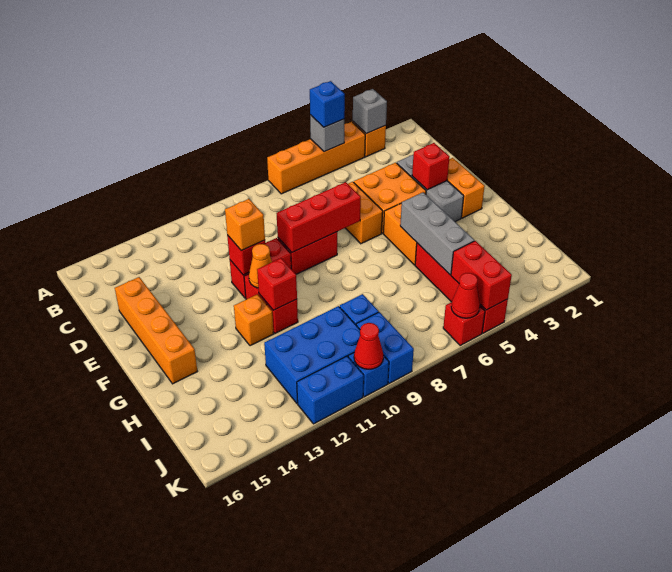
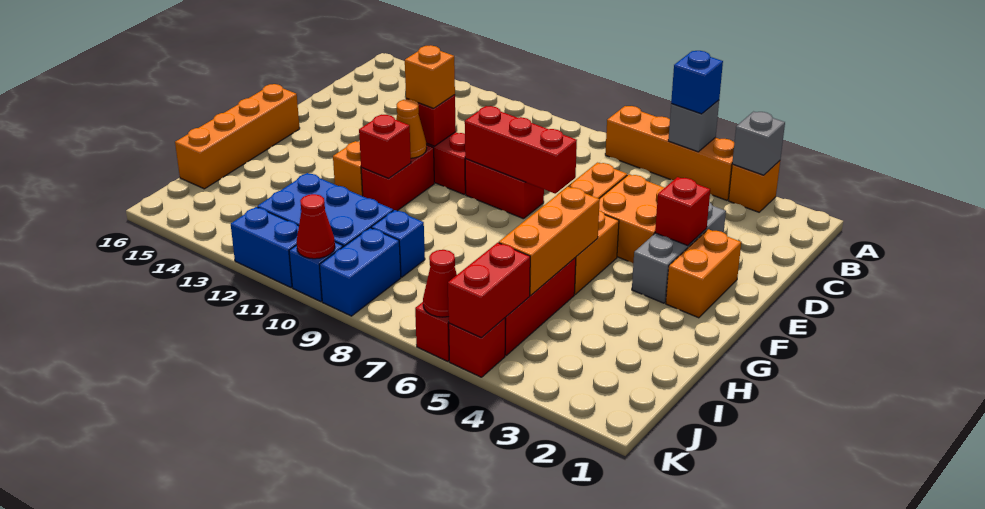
orange 1x4 brick [115,277,198,384] -> orange 1x4 brick moved to [175,84,300,189]
grey 1x3 brick [400,192,474,275] -> orange 1x3 brick [499,187,600,295]

